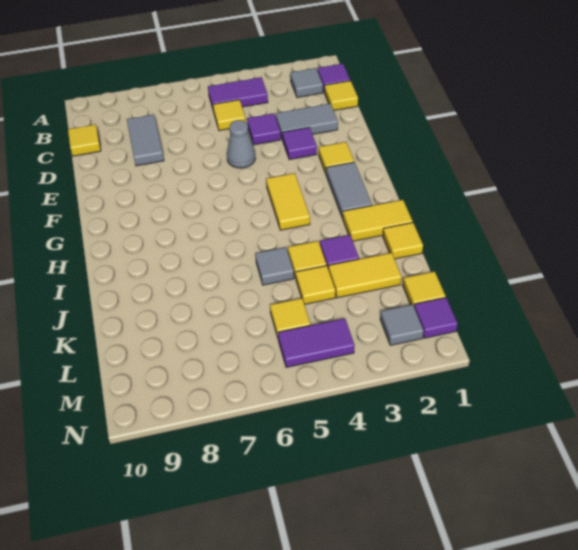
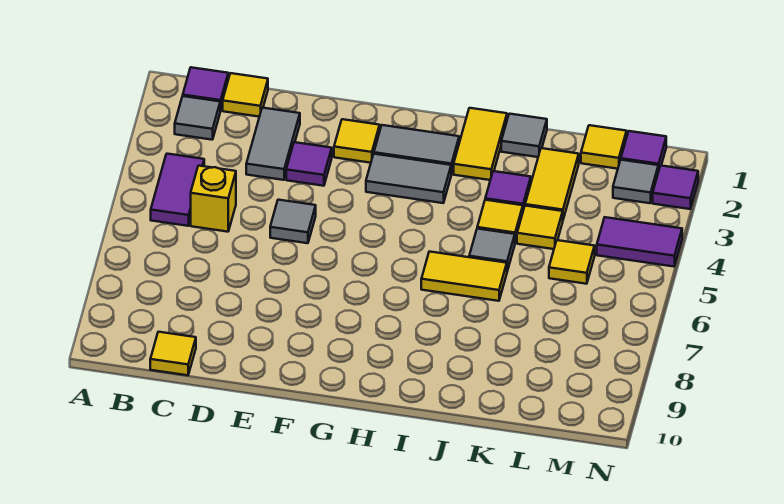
yellow 1x1 tile [213,100,246,131] -> yellow 1x1 brick [191,166,236,232]
grey 1x2 tile [127,114,164,166] -> grey 1x2 tile moved to [366,154,451,203]
purple 1x1 tile [247,113,281,145] -> purple 1x1 tile moved to [653,166,698,209]
grey 1x1 cone [227,120,255,168] -> grey 1x1 tile [270,200,316,243]
yellow 1x2 tile [266,173,310,230] -> yellow 1x2 tile moved to [421,252,507,301]
yellow 1x1 tile [383,223,423,259] -> grey 1x1 tile [501,114,547,157]
purple 1x2 tile [278,318,355,367] -> purple 1x2 tile turned to [597,217,682,267]

